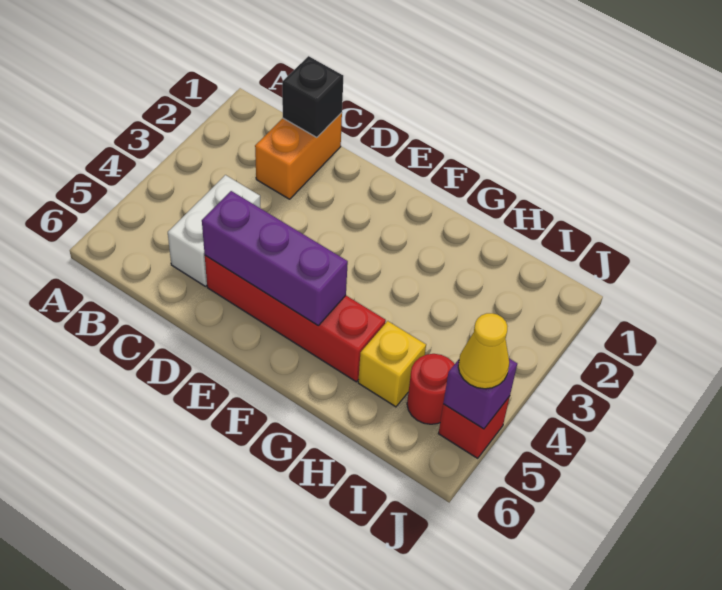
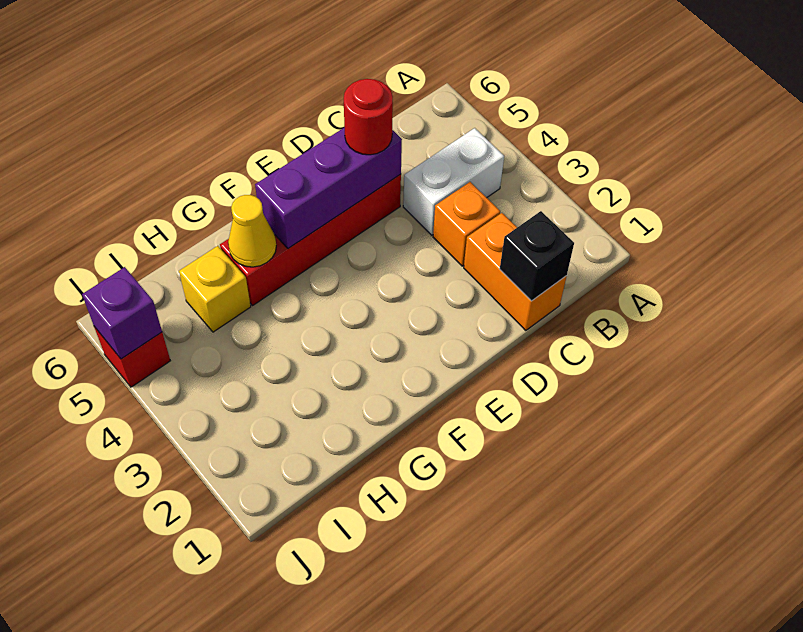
none -> orange 1x1 brick [433,182,500,266]
white 1x2 brick [168,175,261,286] -> white 1x2 brick turned to [403,128,504,235]
red 1x1 round brick [407,354,455,424] -> red 1x1 round brick moved to [344,79,393,155]
yellow 1x1 cone [458,313,509,389] -> yellow 1x1 cone moved to [228,195,276,267]

